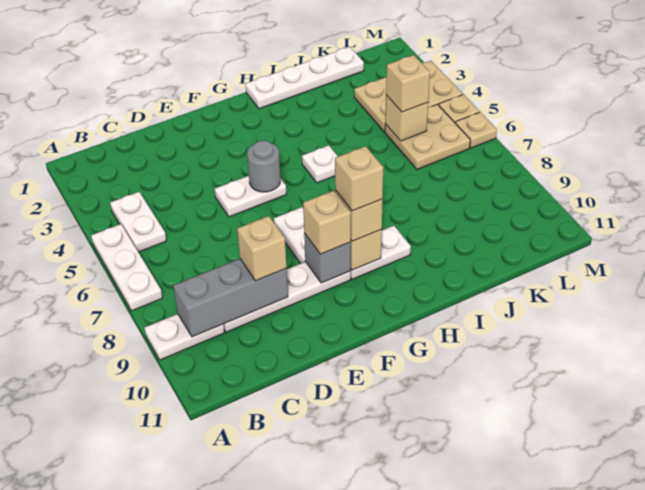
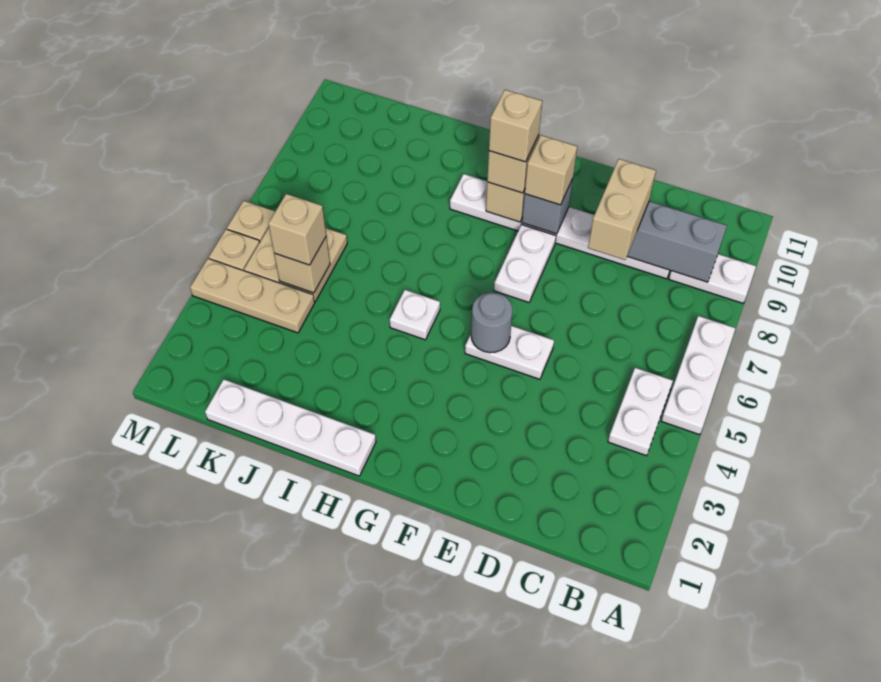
tan 1x1 brick [237,216,287,281] -> tan 1x2 brick [588,159,656,260]
tan 2x3 plate [354,61,463,132] -> tan 1x3 plate [190,259,315,333]

